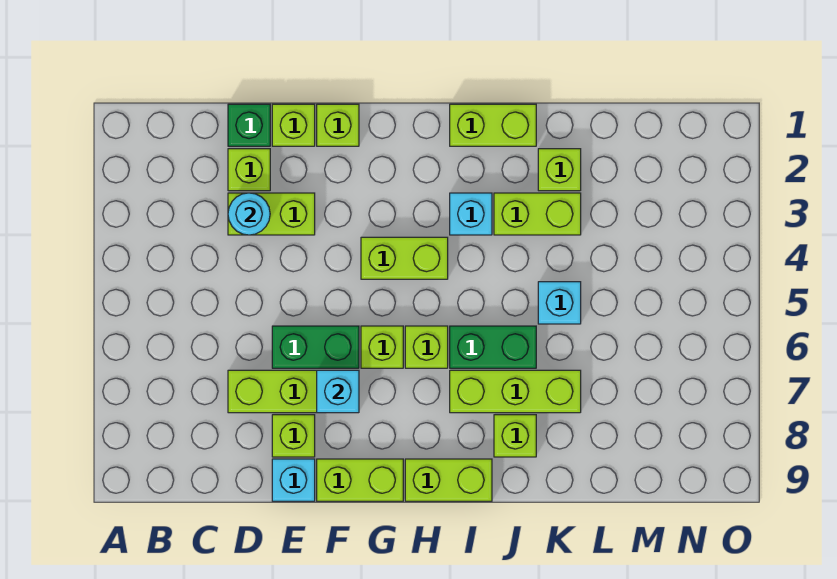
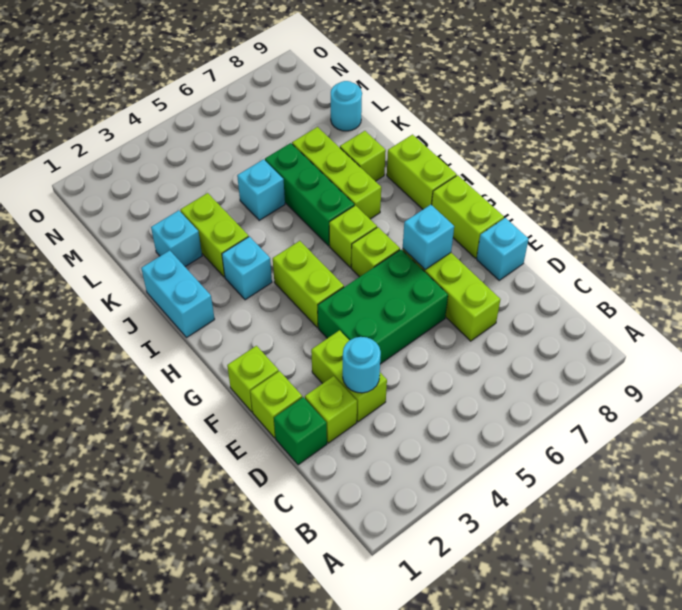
green 1x2 brick [272,326,359,368] -> green 2x3 brick [318,250,448,364]
lime 1x1 brick [272,415,315,457] -> none
lime 1x2 brick [450,104,536,146] -> cyan 1x2 brick [141,250,215,337]
green 1x2 brick [450,326,536,368] -> green 1x3 brick [265,143,354,246]
lime 1x1 brick [538,149,581,191] -> cyan 1x1 brick [151,210,202,267]
none -> cyan 1x1 round brick [331,81,362,131]

